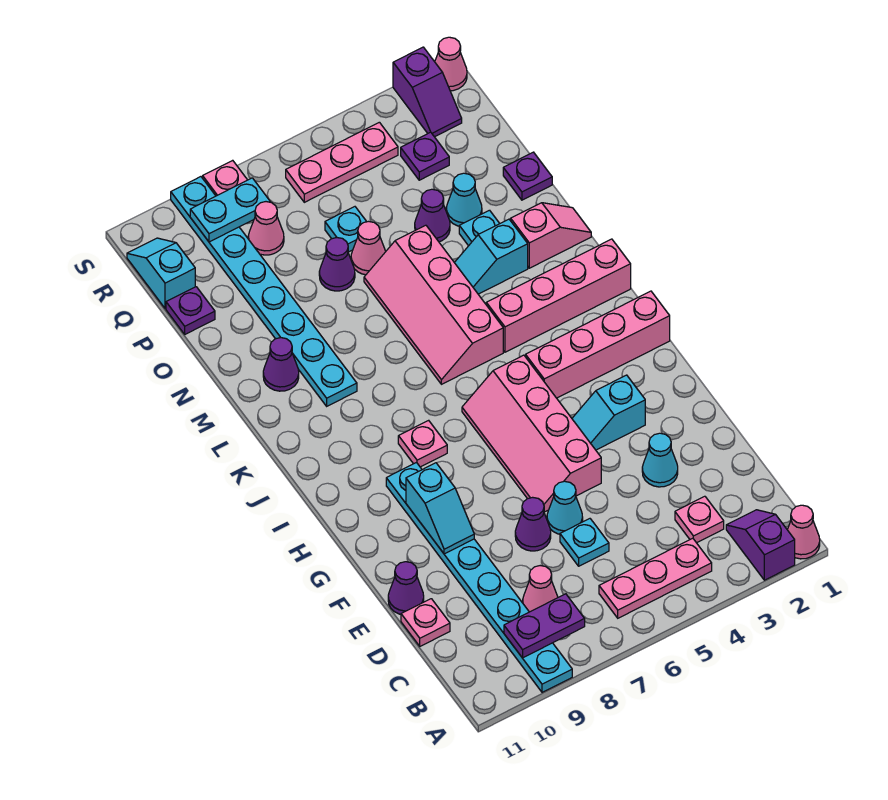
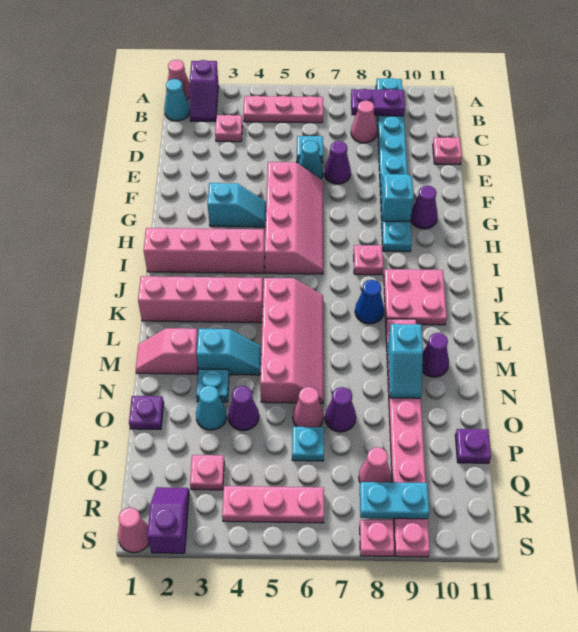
cyan 1x1 cone [642,433,678,487] -> cyan 1x1 cone moved to [164,79,190,121]
purple 1x1 cone [388,562,424,614] -> purple 1x1 cone moved to [410,186,438,229]
none -> pink 2x2 plate [384,269,447,325]
none -> blue 1x1 cone [355,280,384,324]
cyan 1x8 plate [171,177,357,406] -> pink 1x8 plate [386,319,430,557]
purple 1x1 plate [401,132,449,180] -> pink 1x1 plate [190,455,224,490]
cyan 1x2 slope [127,238,195,309] -> cyan 1x2 slope moved to [388,324,423,398]

